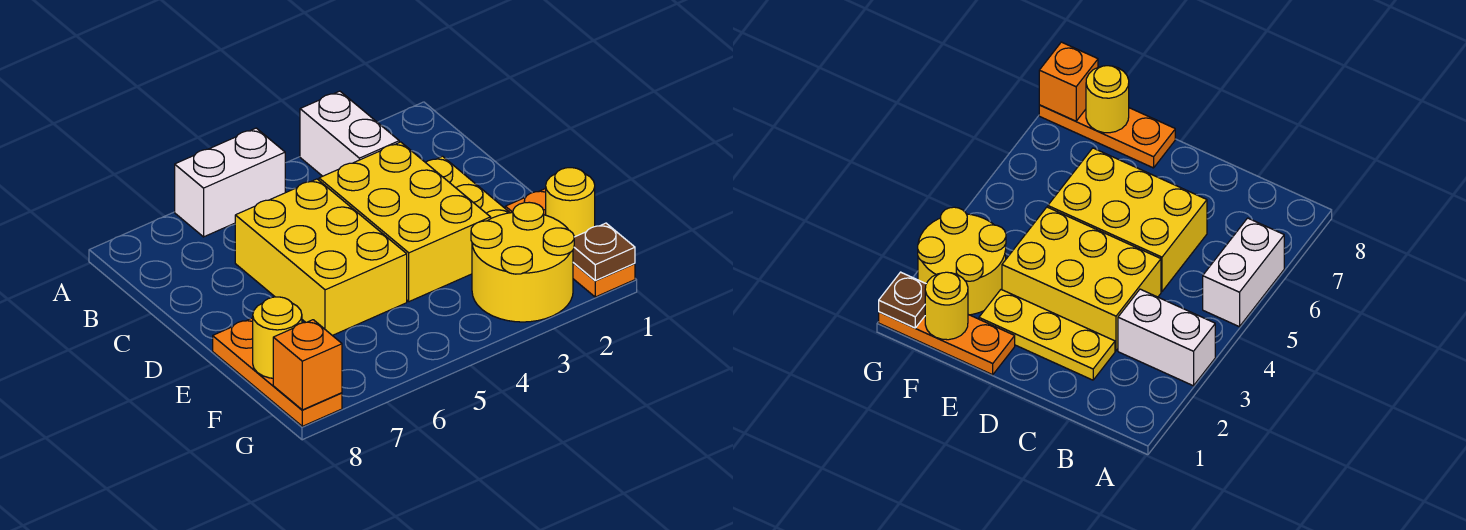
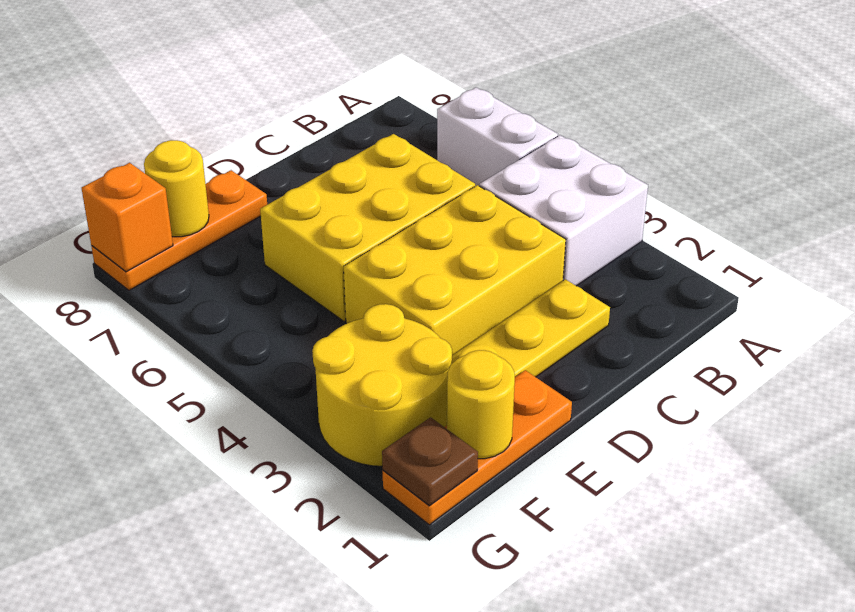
white 1x2 brick [300,91,399,176] -> white 2x2 brick [479,135,648,286]

